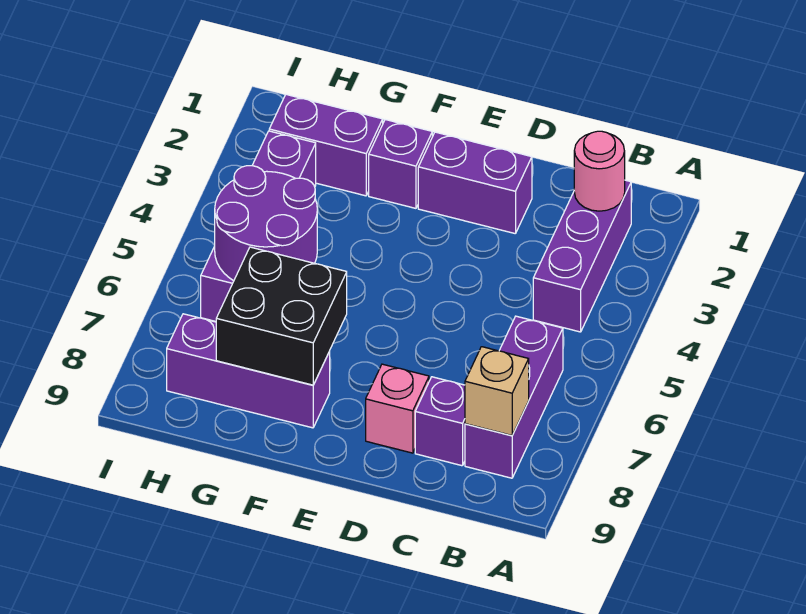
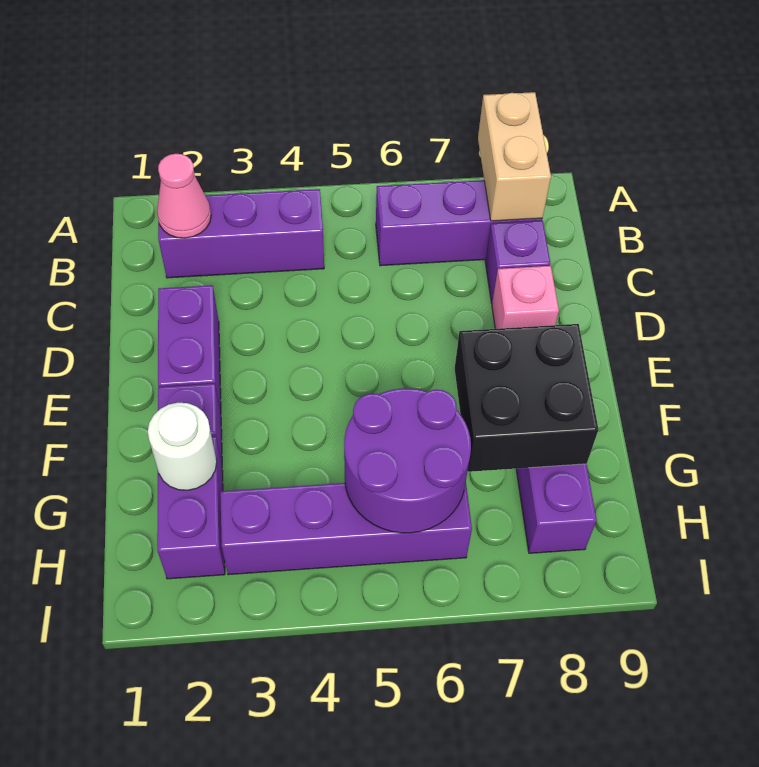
pink 1x1 round brick [574,131,625,211] -> pink 1x1 cone [157,154,211,238]
tan 1x1 brick [465,347,529,435] -> tan 1x2 brick [478,92,551,221]
none -> white 1x1 round brick [148,403,217,490]

